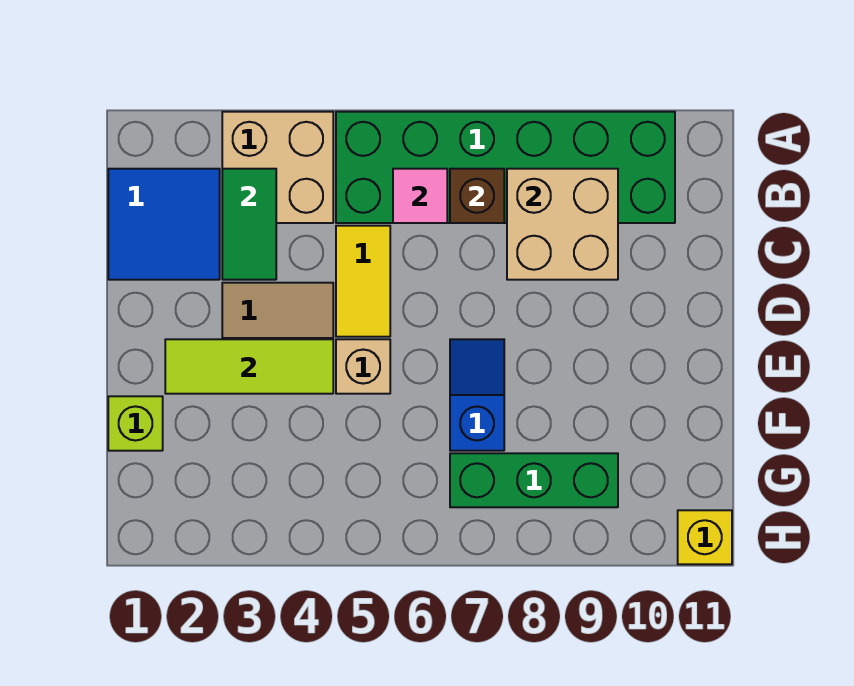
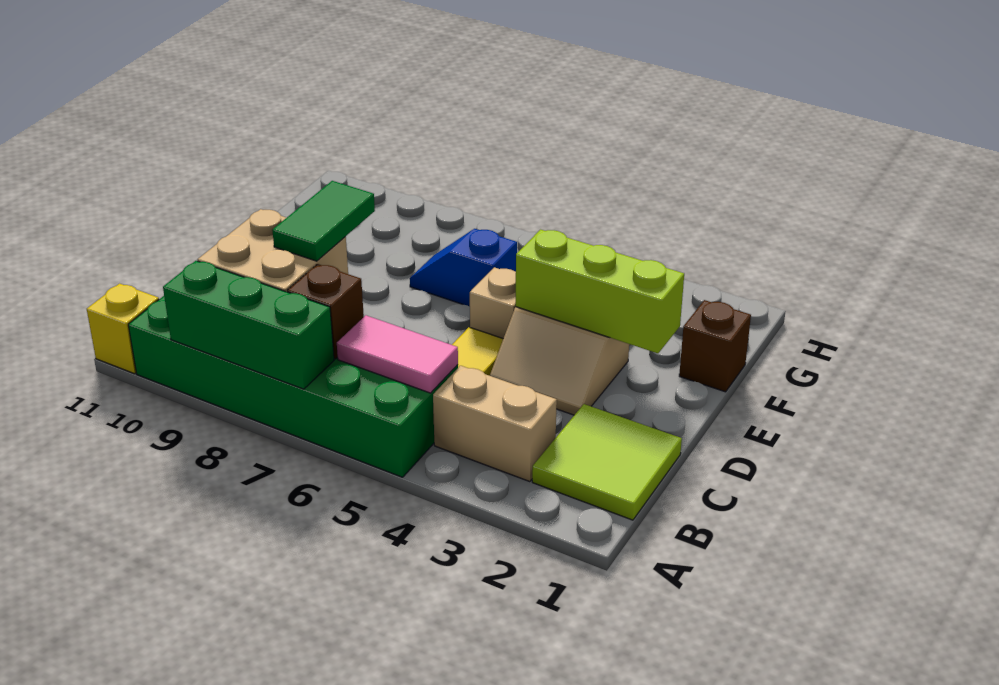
tan 2x2 brick [222,112,333,223] -> tan 1x2 brick [433,366,557,482]
blue 2x2 tile [108,169,220,280] -> lime 2x2 tile [532,404,682,520]
green 1x2 tile [222,169,276,280] -> green 1x2 tile moved to [272,181,375,261]
pink 1x1 tile [393,169,447,223] -> pink 1x2 tile [337,315,458,393]
lime 1x3 tile [165,339,333,394] -> lime 1x3 brick [516,230,684,353]
blue 1x2 slope [450,339,504,451] -> blue 1x2 slope turned to [410,229,517,306]
lime 1x1 brick [108,396,163,451] -> brown 1x1 brick [679,300,751,392]
green 1x3 brick [450,453,618,507] -> green 1x3 brick moved to [163,261,334,389]
yellow 1x1 brick [678,510,732,564] -> yellow 1x1 brick moved to [87,284,159,374]

